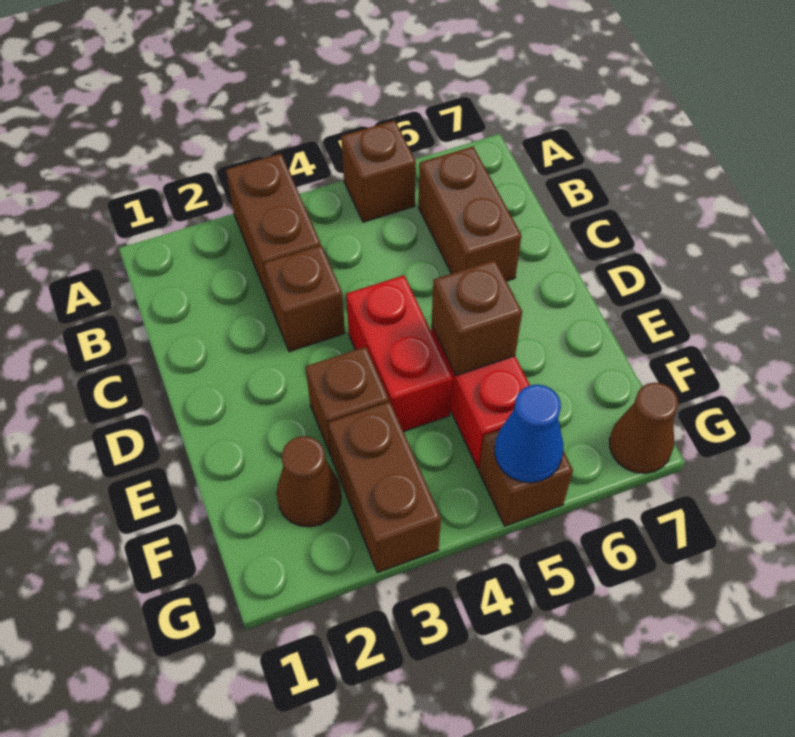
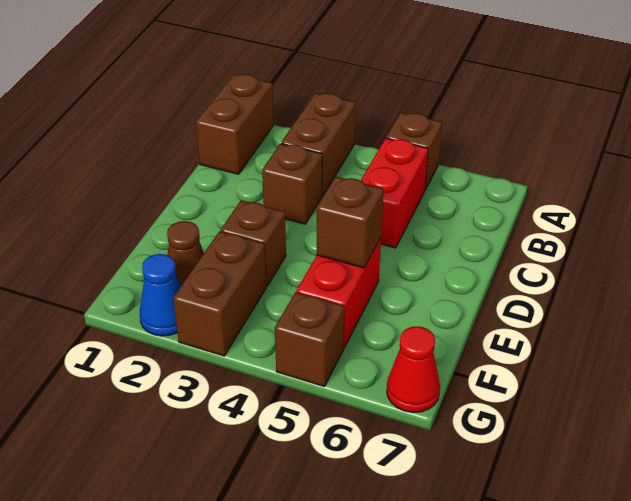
brown 1x2 brick [418,146,522,281] -> brown 1x2 brick moved to [196,74,274,174]
red 1x2 brick [346,275,453,432] -> red 1x2 brick moved to [361,138,428,248]
blue 1x1 cone [495,385,563,483] -> blue 1x1 cone moved to [140,254,181,336]
brown 1x1 cone [610,383,678,473] -> red 1x1 cone [387,326,440,413]

